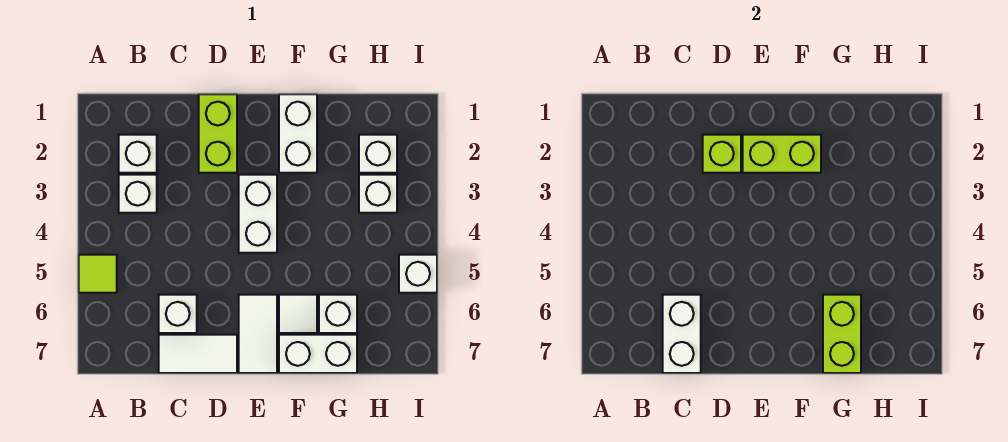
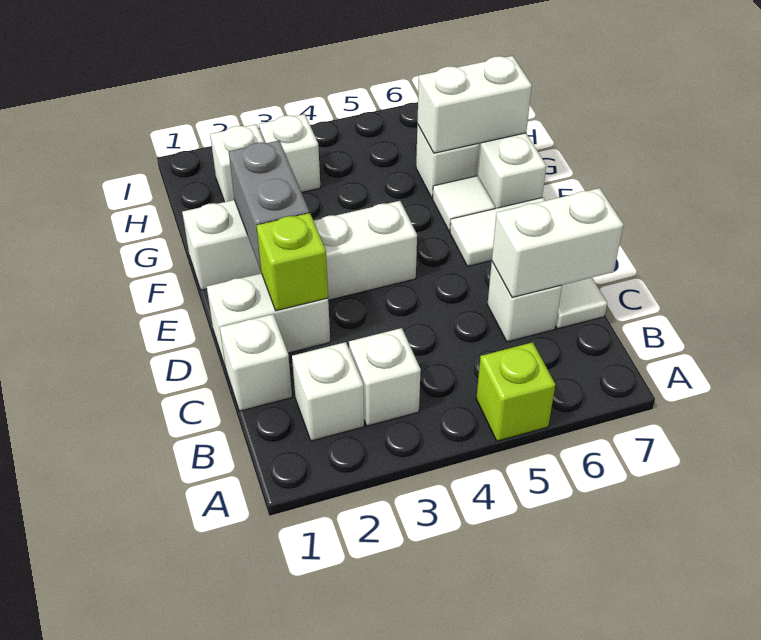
lime 1x1 tile [79,255,117,293] -> lime 1x1 brick [476,342,555,441]
lime 1x2 brick [199,94,237,173] -> white 1x2 brick [207,273,330,368]
lime 1x2 brick [743,135,821,173] -> grey 1x2 brick [229,141,309,270]
lime 1x2 brick [823,295,861,373] -> white 1x2 brick [417,56,532,153]
white 1x1 brick [399,255,437,293] -> white 1x1 brick moved to [220,314,292,411]

